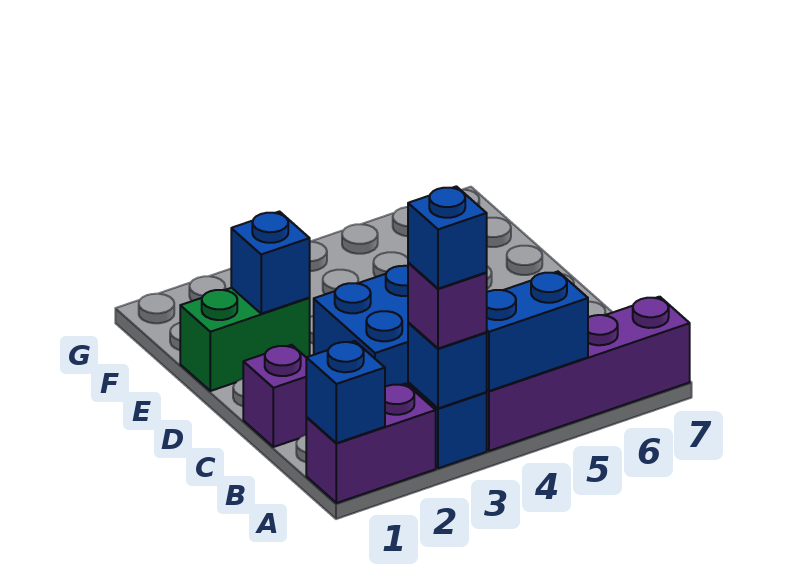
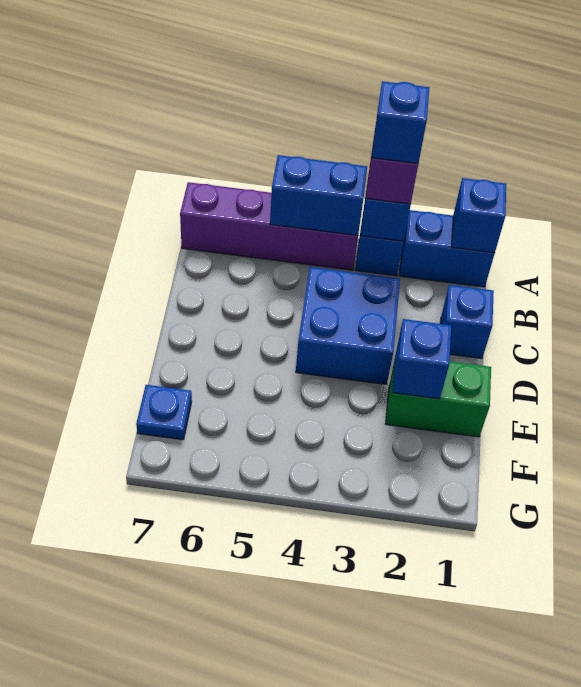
purple 1x2 brick [306,383,436,503] -> blue 1x2 brick [399,210,495,287]
purple 1x1 brick [243,345,307,447] -> blue 1x1 brick [440,285,494,359]
none -> blue 1x1 plate [136,385,192,440]

